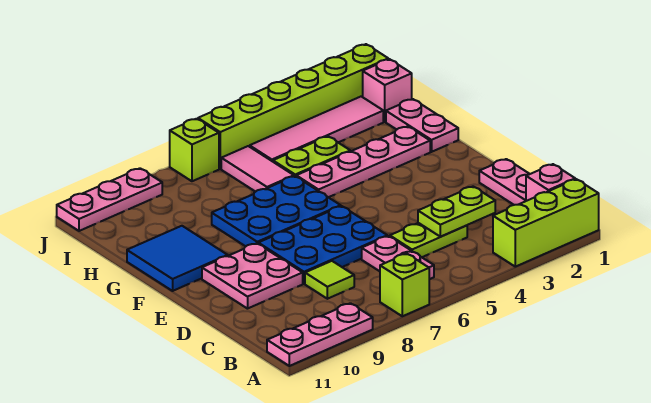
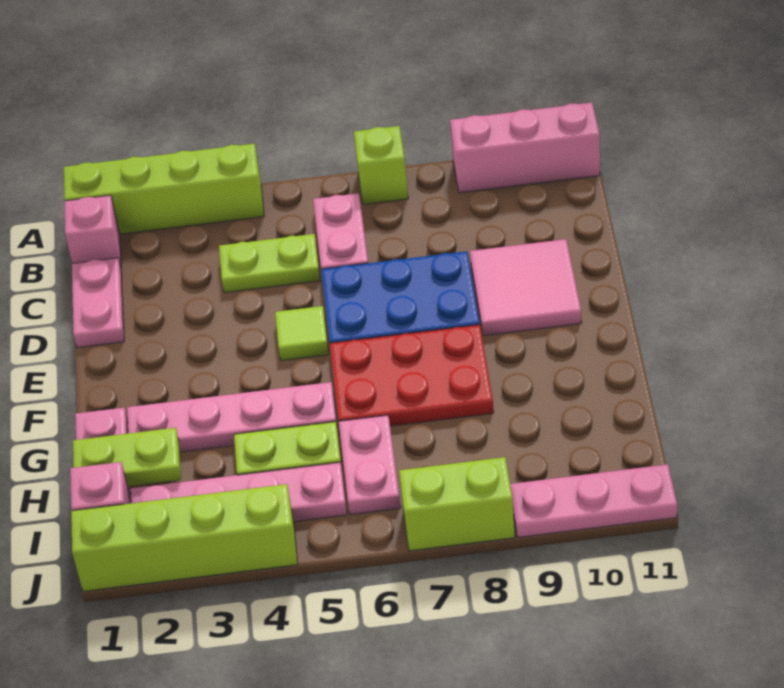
lime 1x3 brick [493,179,599,267] -> lime 1x4 brick [64,144,264,234]
pink 1x3 plate [267,303,373,366] -> pink 1x3 brick [450,103,600,193]
lime 1x2 plate [418,186,495,237] -> lime 1x2 plate moved to [73,428,181,486]
lime 1x1 tile [305,261,354,299] -> lime 1x1 tile moved to [275,306,329,361]
pink 2x2 plate [202,243,303,309] -> pink 2x2 tile [470,239,582,336]
blue 2x3 plate [212,176,341,247] -> red 2x3 plate [330,325,494,426]
blue 2x2 tile [127,226,228,291] -> none
pink 1x2 tile [221,146,294,192] -> pink 1x2 plate [339,415,401,515]
pink 1x4 tile [250,96,383,162] -> pink 1x4 plate [131,462,347,522]
lime 1x6 brick [198,44,388,169] -> lime 1x4 brick [71,484,298,591]
lime 1x1 brick [170,119,219,181] -> lime 1x2 brick [399,457,515,551]

